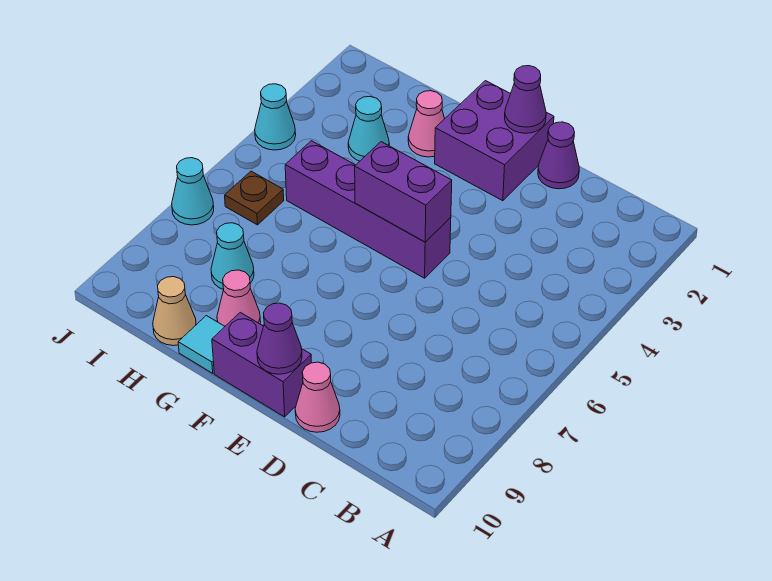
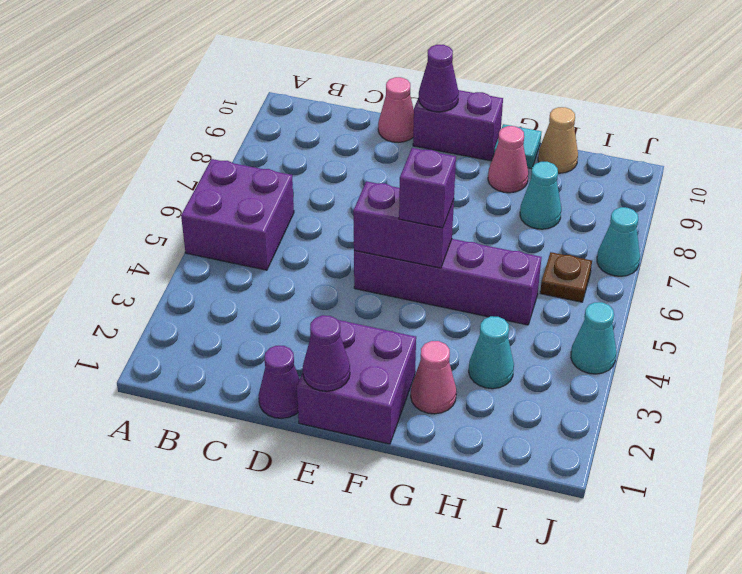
none -> purple 2x2 brick [181,159,294,270]
none -> purple 1x1 brick [399,148,456,228]

